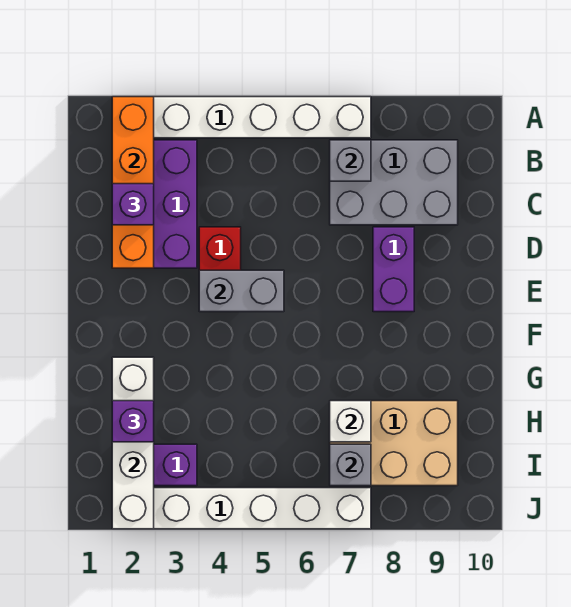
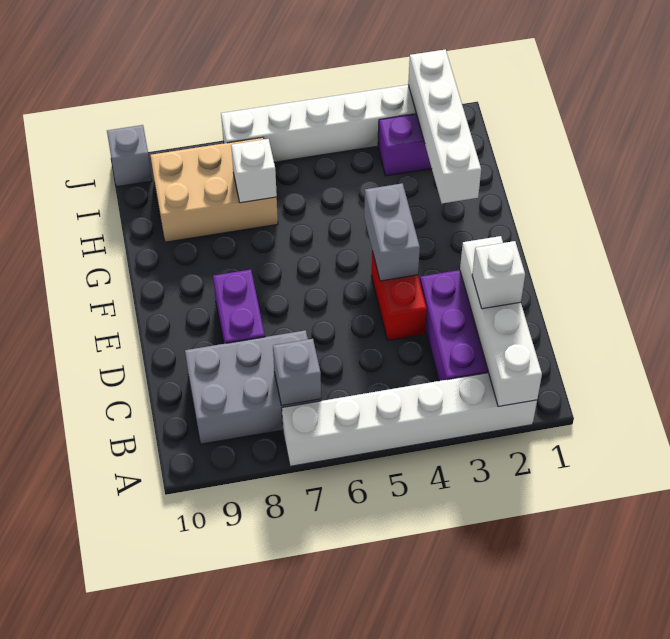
orange 1x4 brick [112,97,154,268] -> white 1x4 brick [460,236,542,407]
purple 1x1 brick [112,184,154,225] -> white 1x1 brick [472,241,525,309]
grey 1x2 brick [199,270,284,312] -> grey 1x2 brick turned to [364,183,420,281]
purple 1x1 brick [112,401,154,442] -> none
grey 1x1 brick [330,444,371,486] -> grey 1x1 brick moved to [107,125,152,187]

